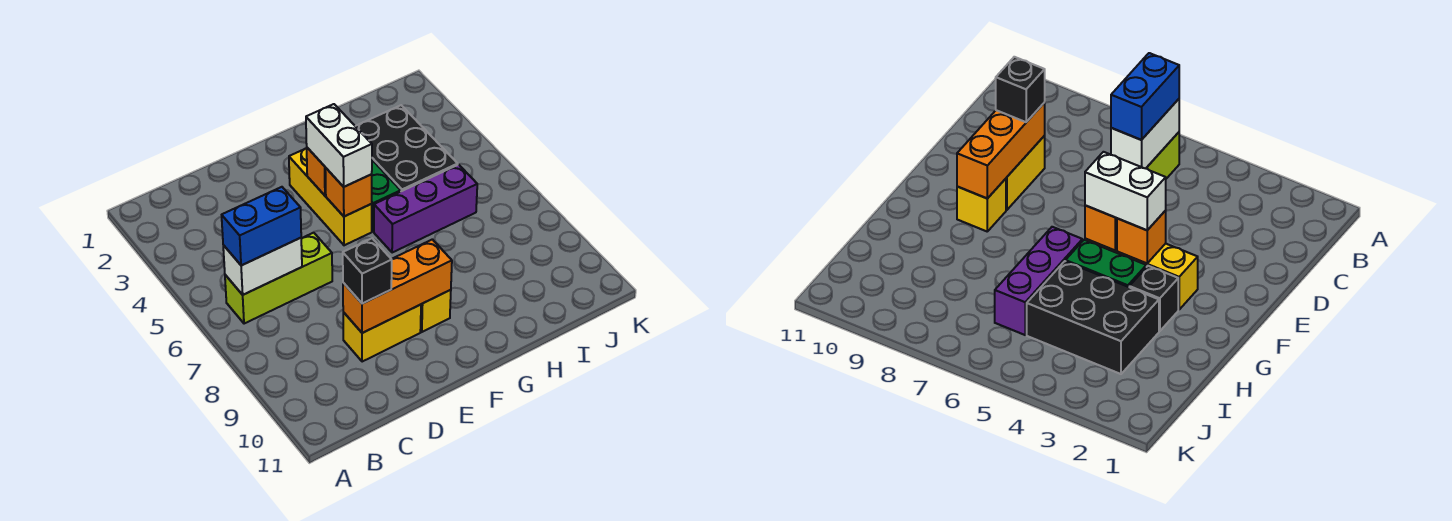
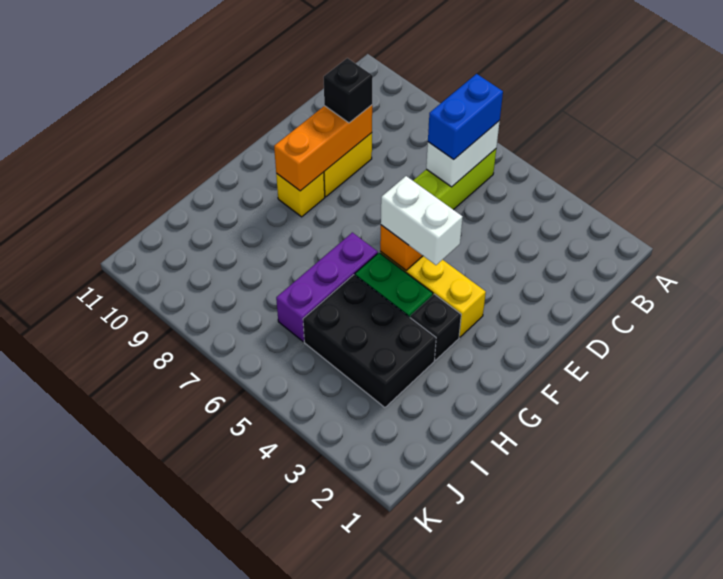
orange 1x1 brick [307,148,326,196] -> none

